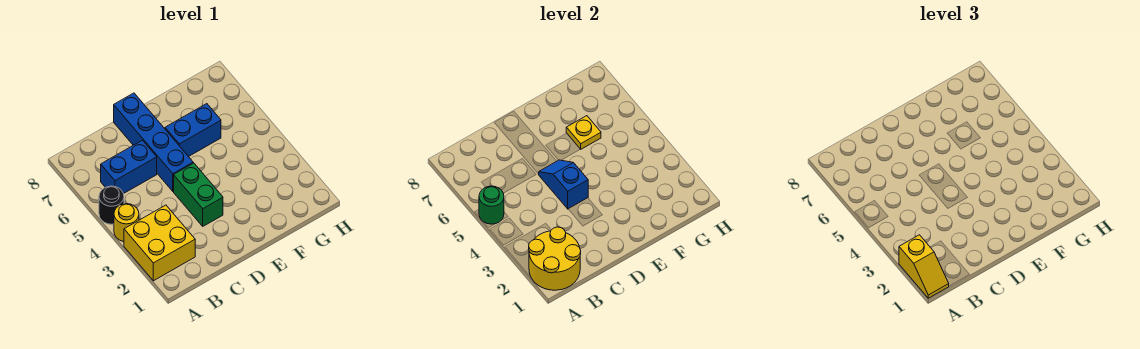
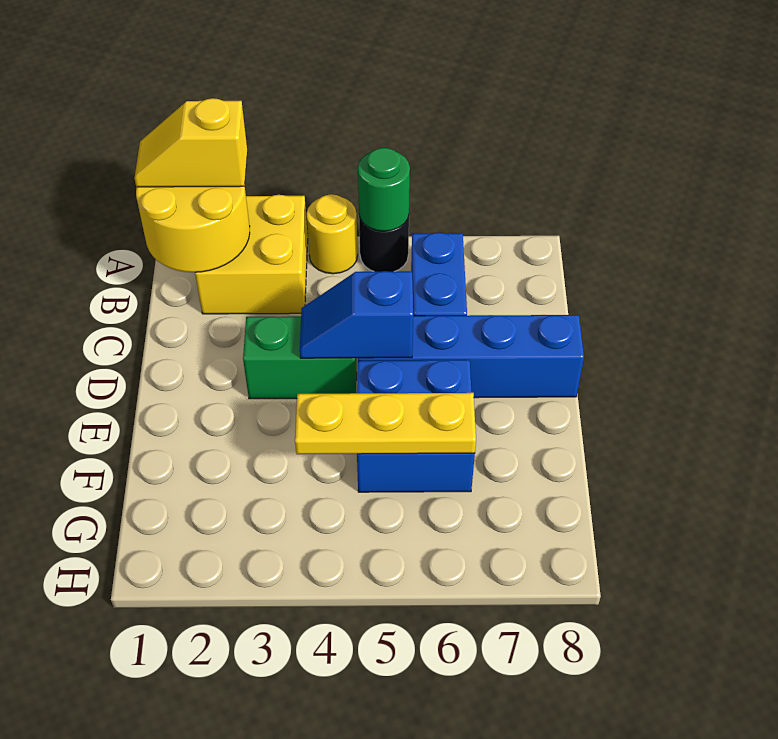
blue 1x2 slope [539,160,588,209] -> blue 1x2 slope turned to [300,271,413,358]
blue 1x2 brick [165,104,221,157] -> blue 2x2 brick [357,360,475,492]
yellow 1x1 plate [566,116,601,149] -> yellow 1x3 plate [295,393,476,454]

